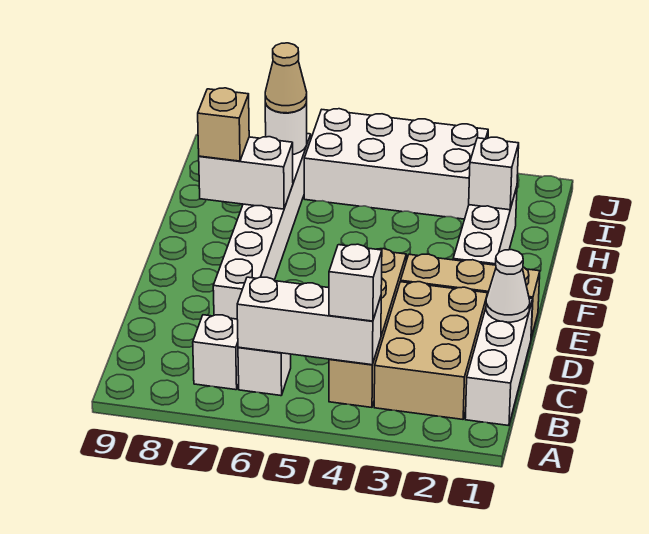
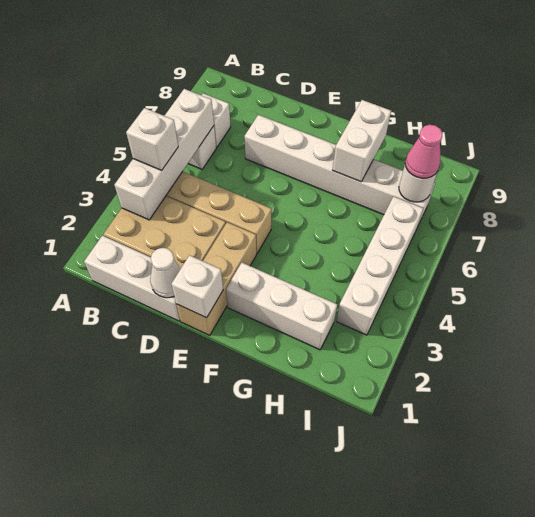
white 1x3 brick [237,277,381,365] -> white 1x4 brick [115,89,214,220]
tan 1x1 brick [198,88,249,161] -> none
white 1x1 brick [469,137,519,210] -> white 1x1 brick moved to [171,255,223,318]
white 2x4 brick [304,109,488,219] -> white 1x4 brick [336,196,423,335]
tan 1x1 cone [265,43,307,113] -> pink 1x1 cone [405,125,443,178]

